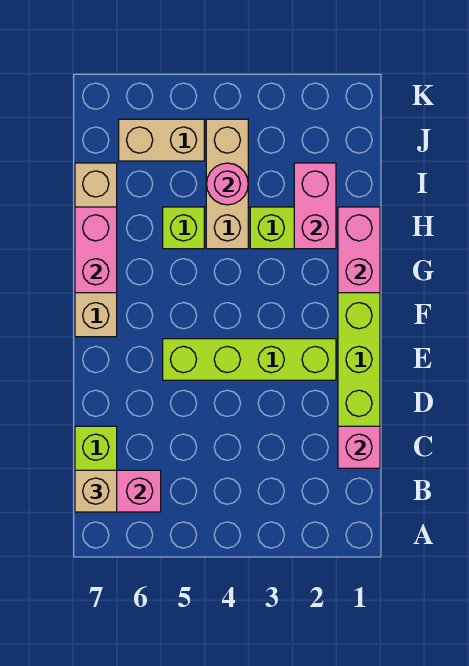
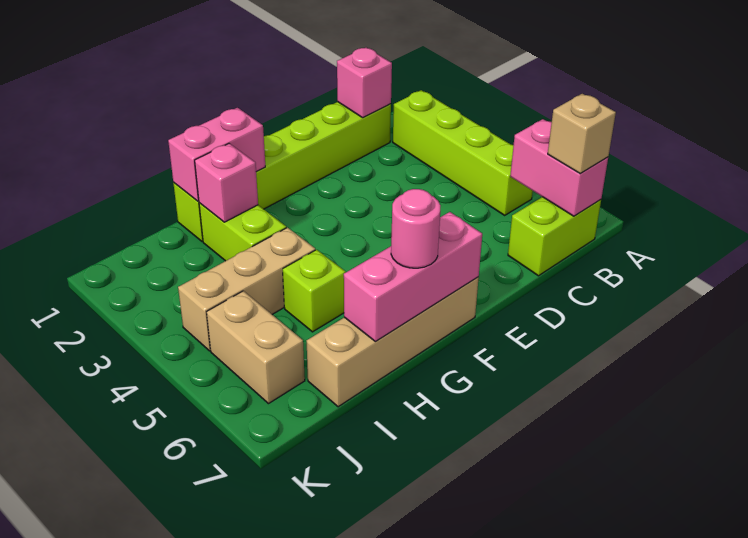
lime 1x4 brick [163,339,336,380] -> lime 1x4 brick moved to [393,90,533,215]
pink 1x2 brick [75,207,117,293] -> pink 1x3 brick [344,212,482,341]
pink 1x2 brick [294,163,336,249] -> pink 1x1 brick [195,143,258,222]
pink 1x1 round brick [207,163,248,205] -> pink 1x1 round brick moved to [391,189,441,268]

